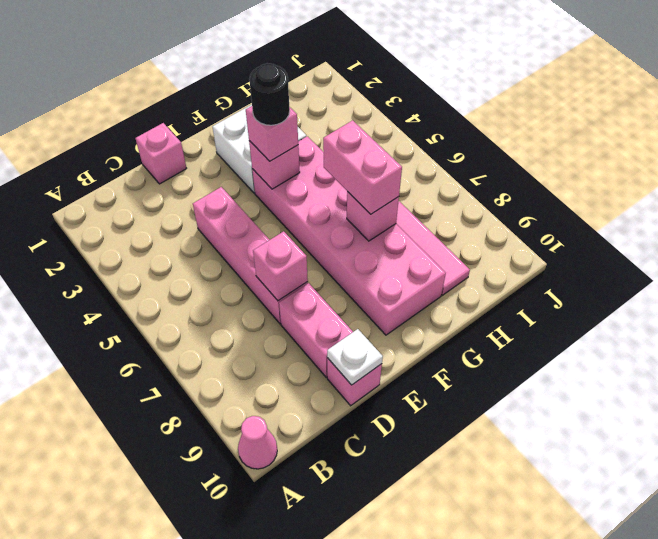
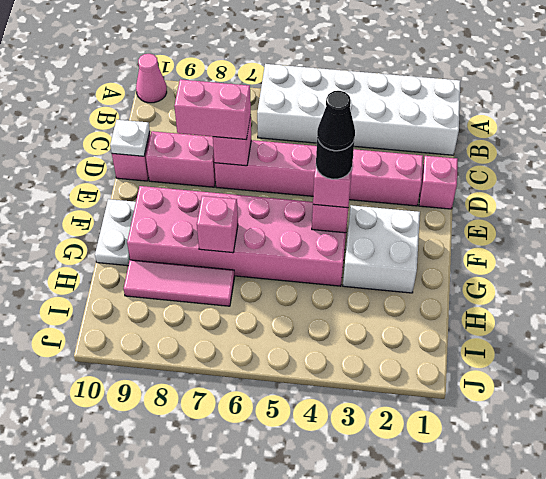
none -> white 2x6 brick [257,64,461,155]
pink 1x4 brick [193,187,308,324] -> pink 1x6 brick [215,140,423,206]
none -> black 1x1 cone [317,91,355,151]
none -> white 1x2 plate [95,199,136,266]
pink 1x2 brick [323,120,402,214] -> pink 1x2 brick moved to [174,79,251,140]

